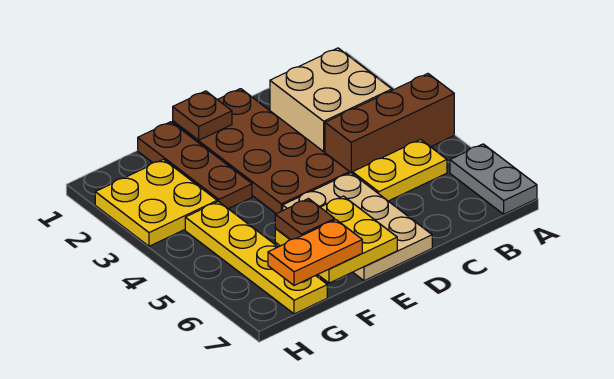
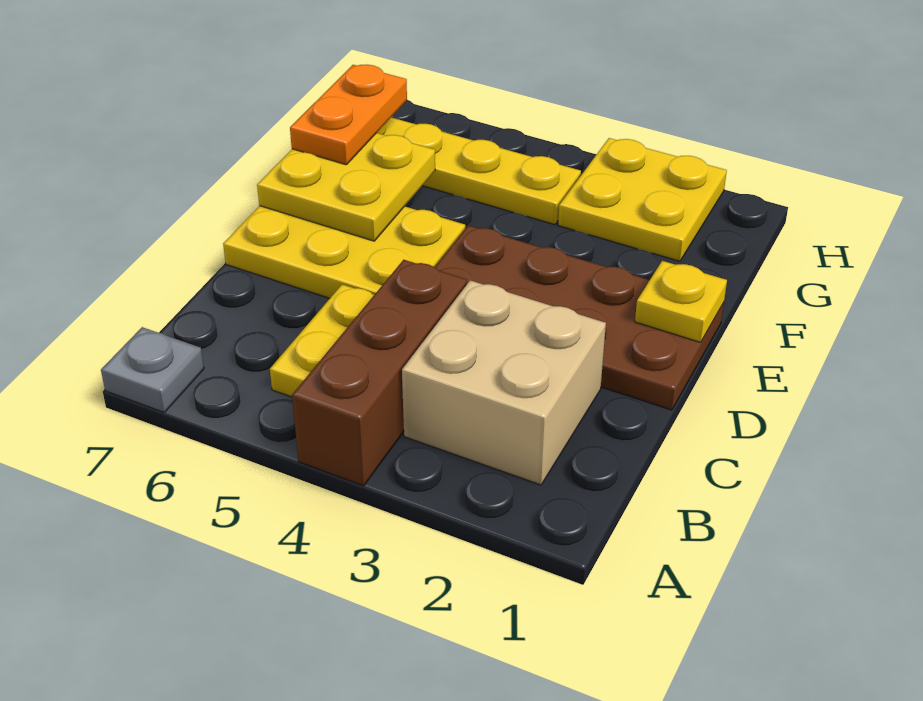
grey 1x2 plate [450,144,537,214] -> grey 1x1 plate [101,327,204,412]
tan 2x3 plate [283,173,432,281] -> yellow 2x3 plate [223,206,465,298]
brown 1x1 plate [173,91,232,140] -> yellow 1x1 plate [635,261,727,342]
brown 1x3 plate [138,122,252,209] -> none
brown 1x1 plate [275,199,335,240] -> none

